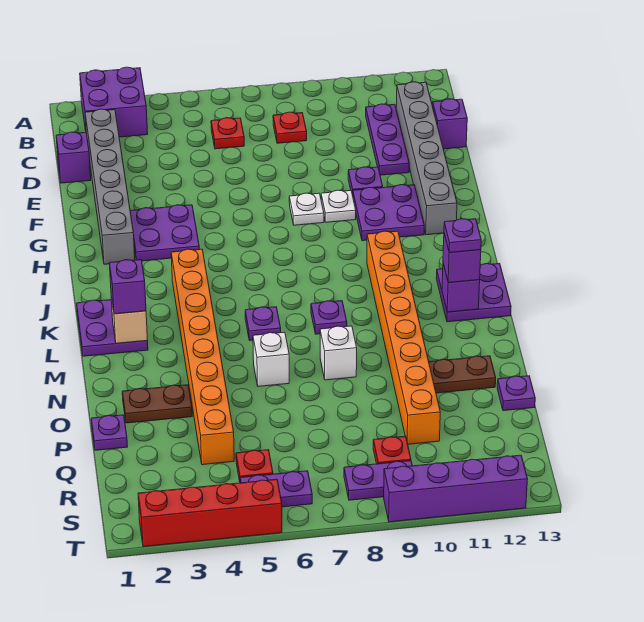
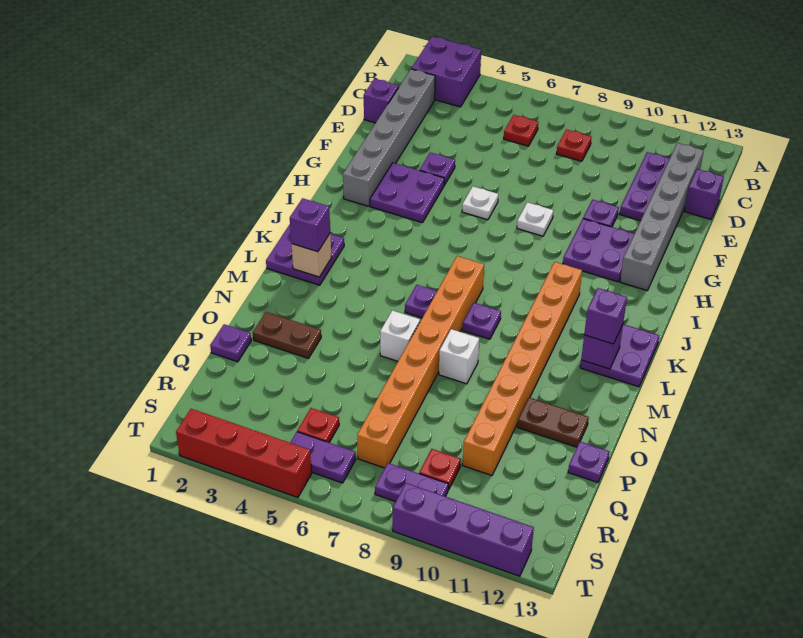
white 1x1 plate [321,190,356,222] -> white 1x1 plate moved to [462,186,498,220]
orange 1x8 brick [171,249,234,465] -> orange 1x8 brick moved to [357,256,484,468]
purple 1x1 plate [444,219,481,253] -> purple 1x1 plate moved to [420,152,455,185]

